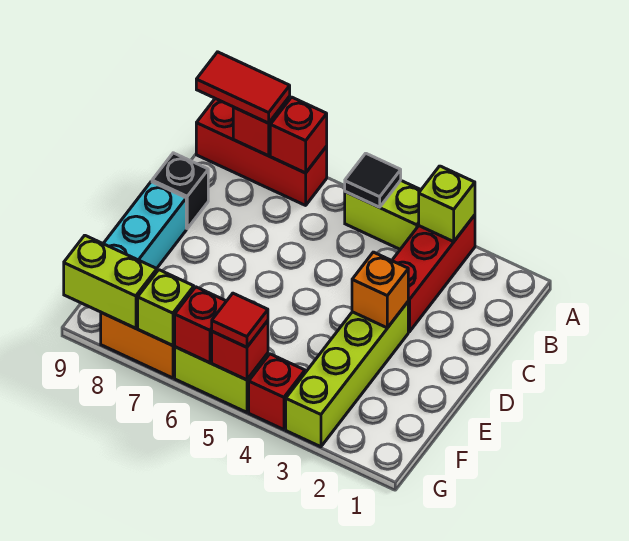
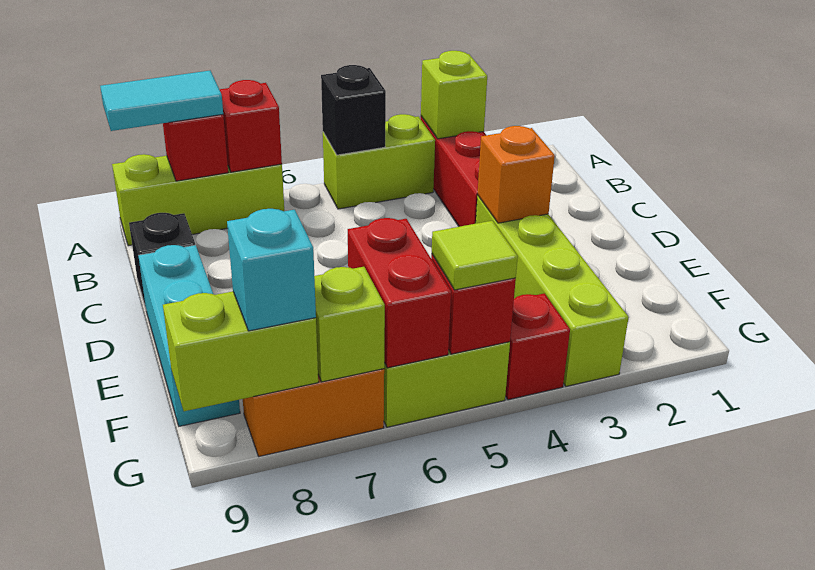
black 1x1 tile [345,153,401,207] -> black 1x1 brick [321,65,386,155]
red 1x3 brick [196,99,327,205] -> lime 1x3 brick [112,154,284,246]
red 1x2 tile [196,52,290,123] -> cyan 1x2 tile [100,71,223,131]
red 1x1 tile [212,293,268,347] -> lime 1x1 tile [432,221,518,290]
red 1x1 brick [175,287,226,363] -> red 1x2 brick [348,218,451,368]
none -> cyan 1x1 brick [227,209,316,331]

